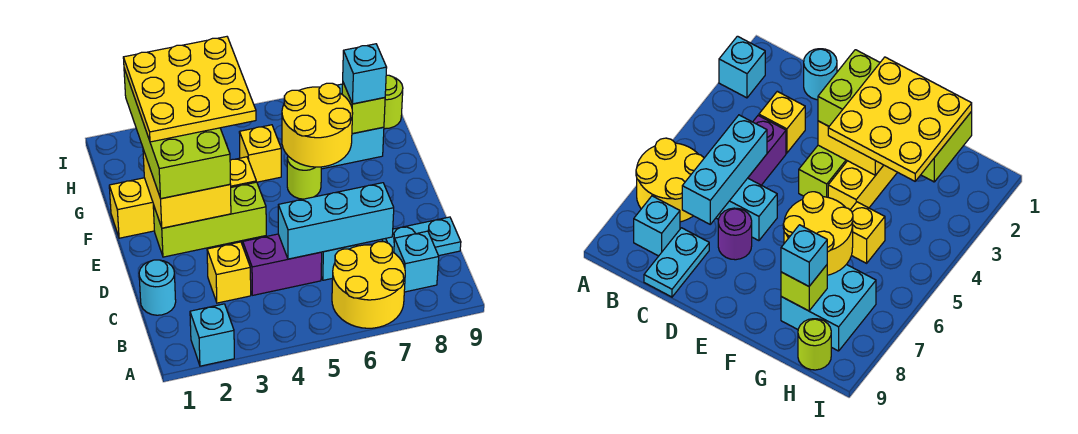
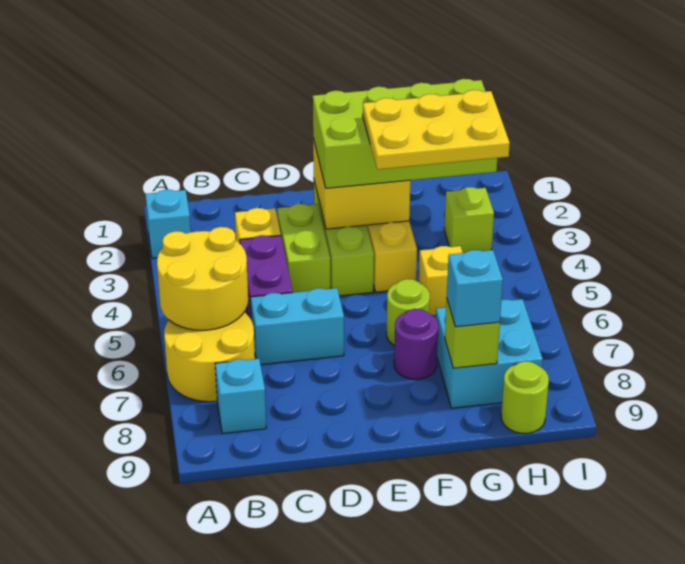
cyan 1x1 round brick [139,260,176,315] -> none
cyan 1x3 brick [278,183,394,259] -> none
cyan 1x2 plate [382,217,461,256] -> none
none -> lime 1x2 brick [277,204,330,292]
purple 1x1 round brick [718,208,752,260] -> purple 1x1 round brick moved to [394,309,438,379]
yellow 3x3 plate [123,37,256,142] -> yellow 2x3 plate [363,90,510,169]
yellow 2x2 round brick [282,83,353,167] -> yellow 2x2 round brick moved to [157,227,248,330]
none -> lime 1x1 brick [444,187,494,253]

